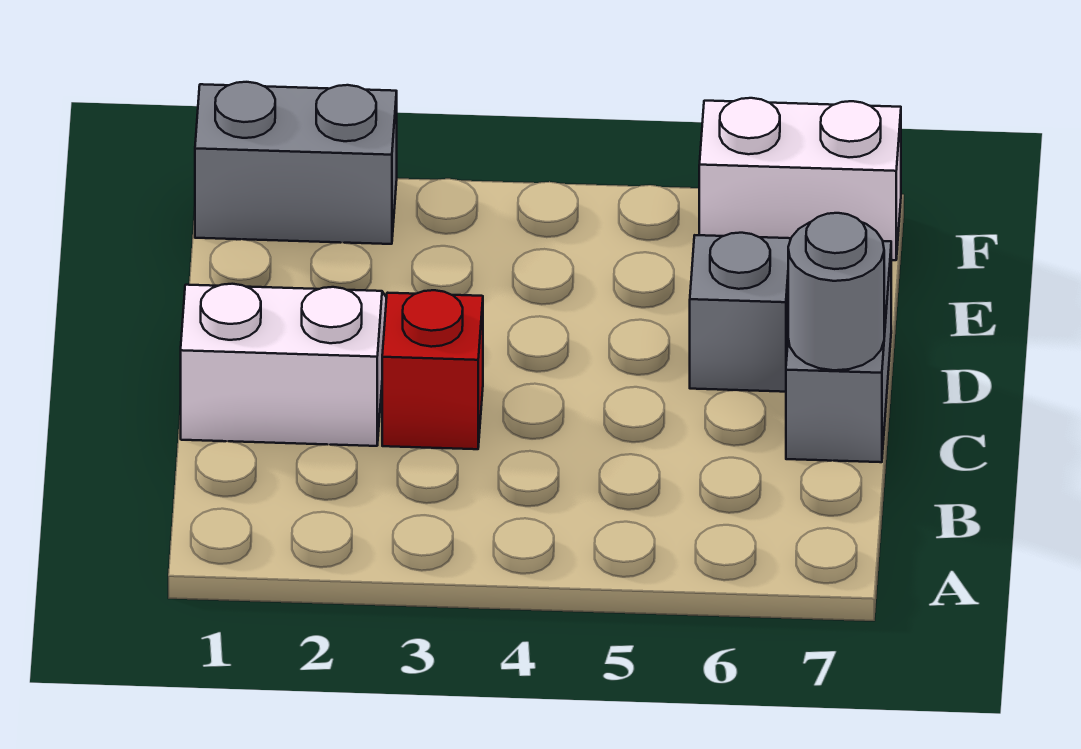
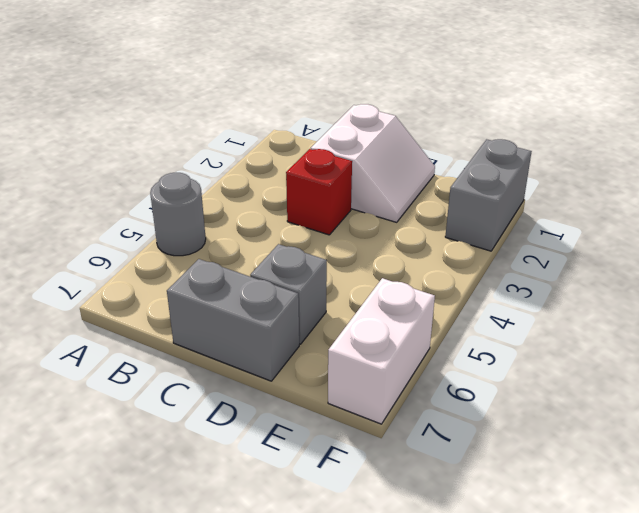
grey 1x1 round brick [788,213,884,370] -> grey 1x1 round brick moved to [150,173,206,256]

